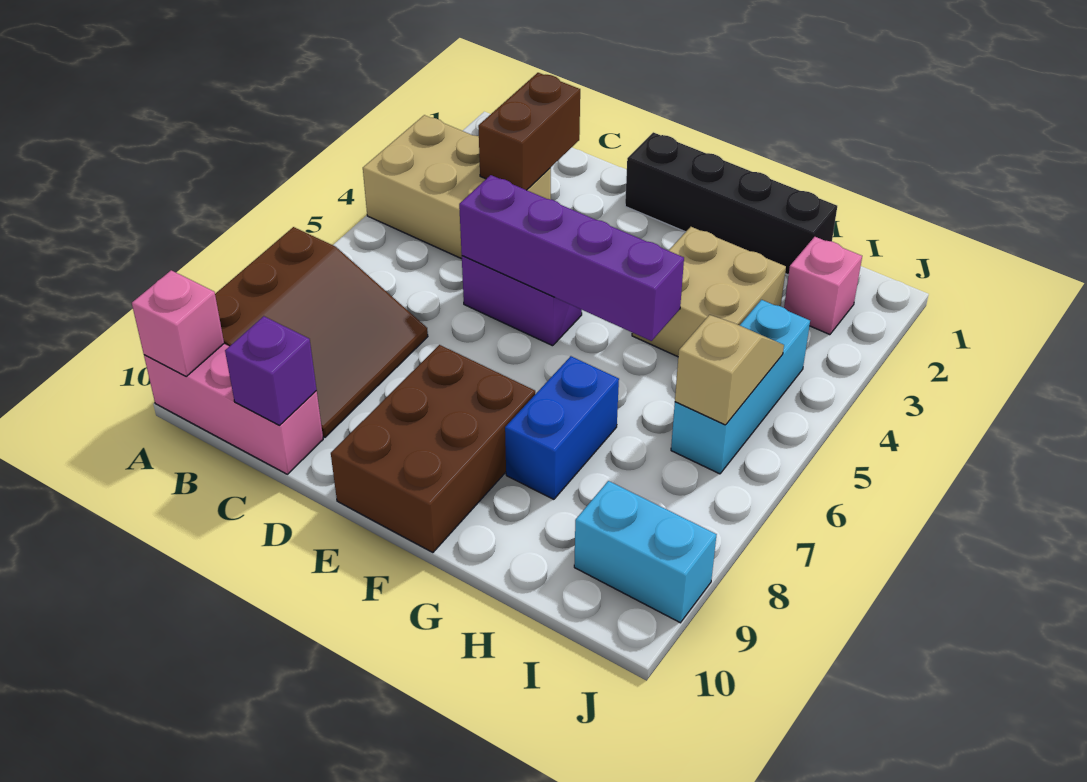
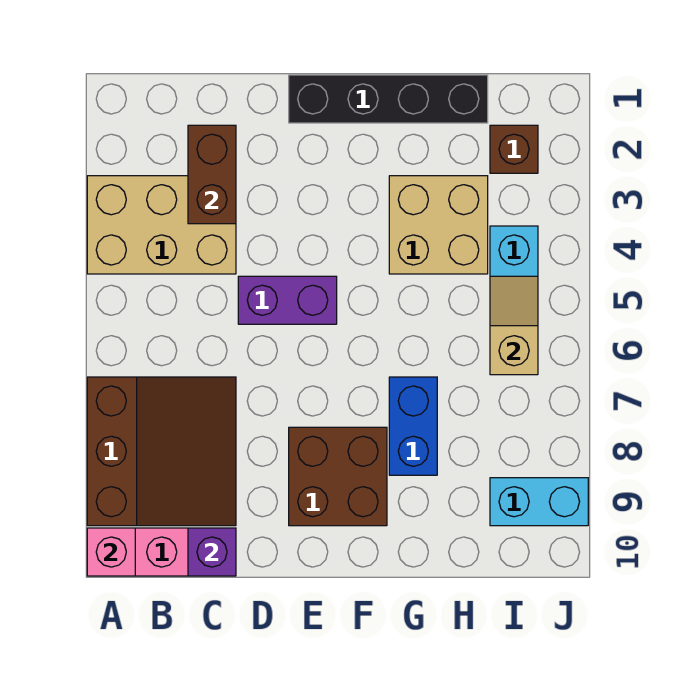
purple 1x4 brick [459,175,684,341] -> none
brown 2x3 brick [331,345,535,553] -> brown 2x2 brick [289,427,387,526]
pink 1x1 brick [784,237,862,335] -> brown 1x1 brick [490,125,538,173]

